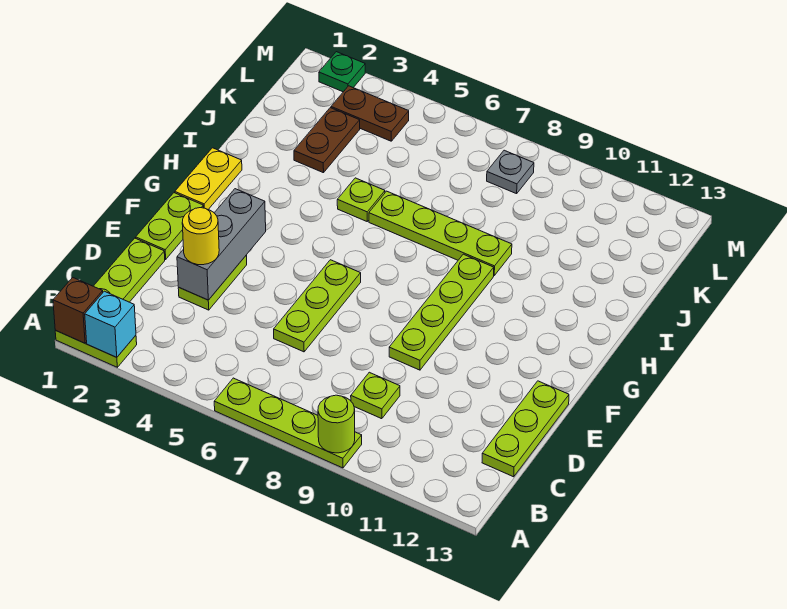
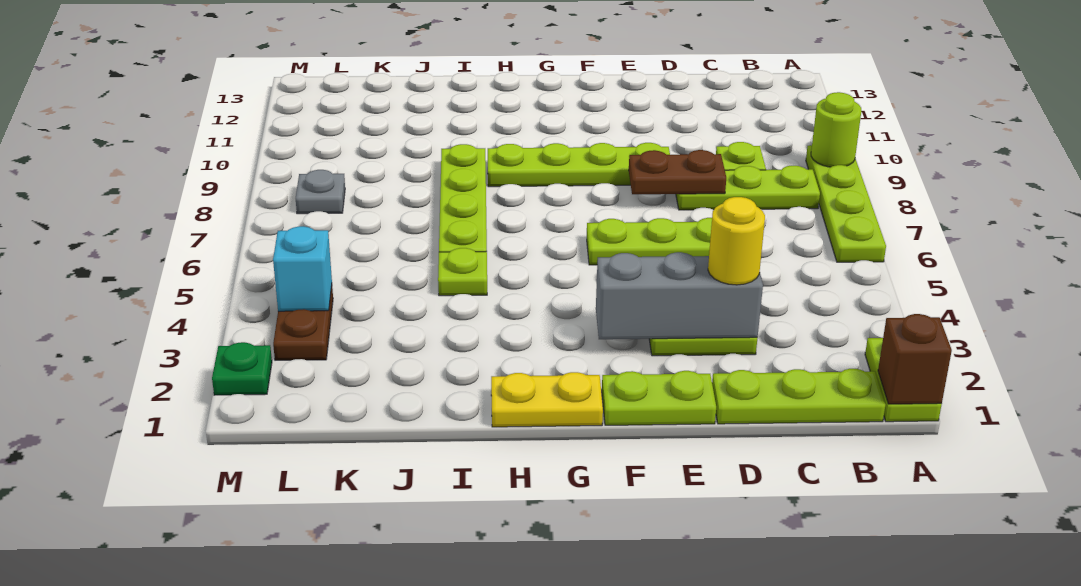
cyan 1x1 brick [85,291,136,357] -> cyan 1x1 brick moved to [273,226,332,311]
lime 1x3 plate [482,381,569,477] -> lime 1x3 plate moved to [676,166,820,210]
brown 1x2 plate [294,108,360,173] -> brown 1x2 plate moved to [629,150,726,194]

